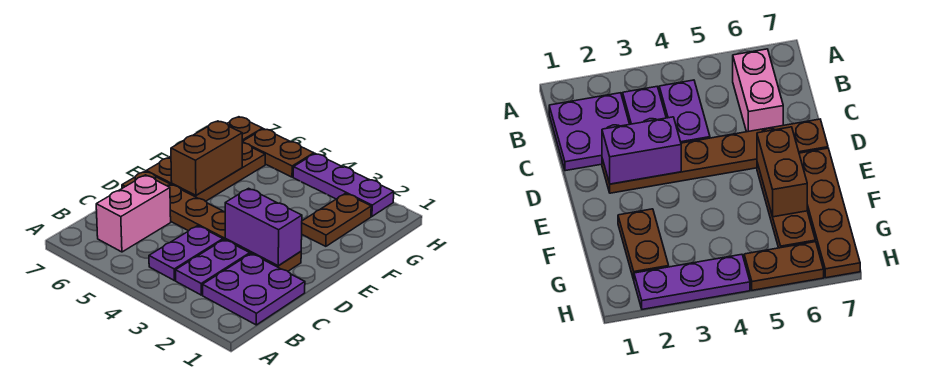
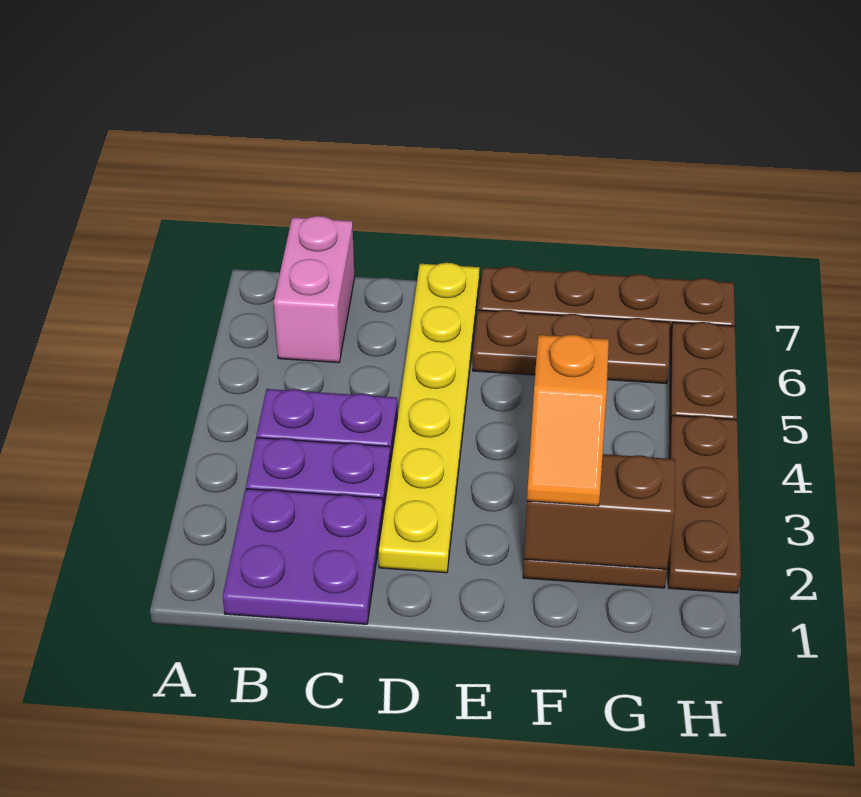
pink 1x2 brick [96,175,171,252] -> pink 1x2 brick turned to [274,216,355,363]
brown 1x6 plate [122,171,301,271] -> yellow 1x6 plate [379,263,479,573]
purple 1x2 brick [225,188,302,266] -> none
brown 1x2 brick [171,121,242,196] -> brown 1x2 brick moved to [524,454,675,569]
none -> orange 1x2 slope [527,335,609,506]
purple 1x3 plate [293,154,394,216] -> brown 1x3 plate [668,415,741,593]

